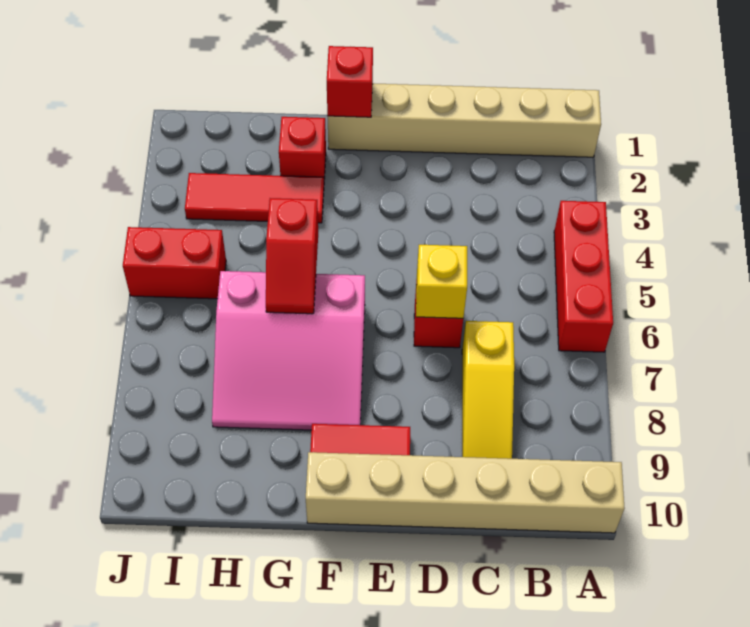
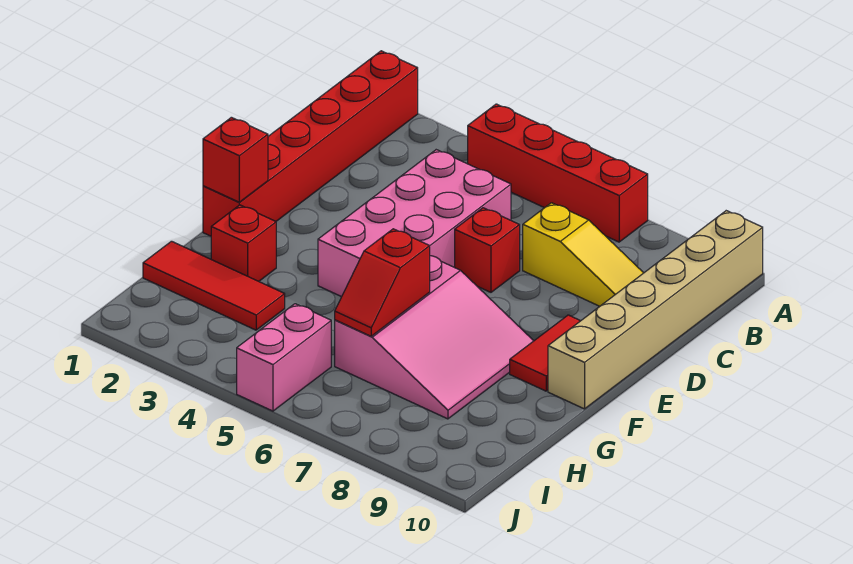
tan 1x6 brick [328,83,601,157] -> red 1x6 brick [203,51,418,236]
red 1x3 brick [554,201,613,352] -> red 1x4 brick [468,104,648,242]
none -> pink 2x4 brick [318,150,511,297]
yellow 1x1 brick [416,245,467,318] -> none
red 1x3 tile [185,173,324,223] -> red 1x3 tile turned to [143,241,285,330]
red 1x2 slope [266,198,318,314] -> red 1x2 slope turned to [335,229,430,336]
red 1x2 brick [123,227,226,299] -> pink 1x2 brick [237,304,331,411]

